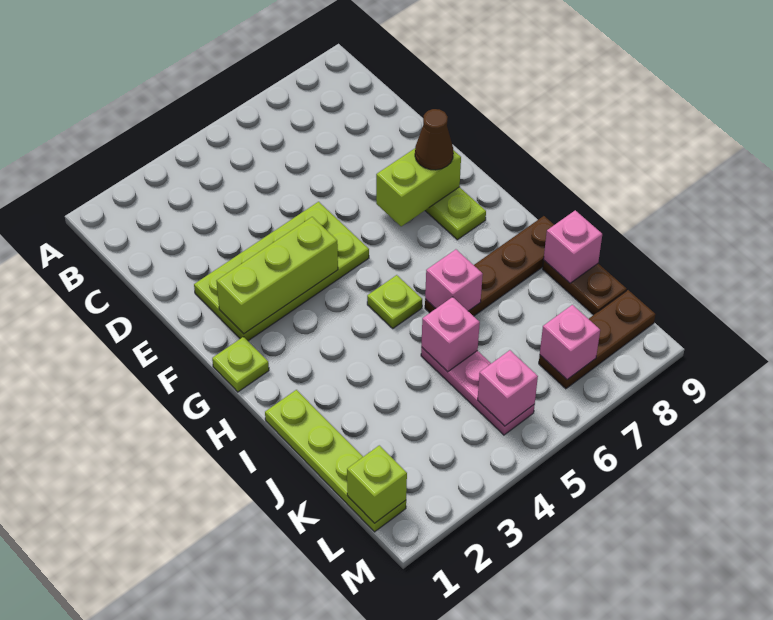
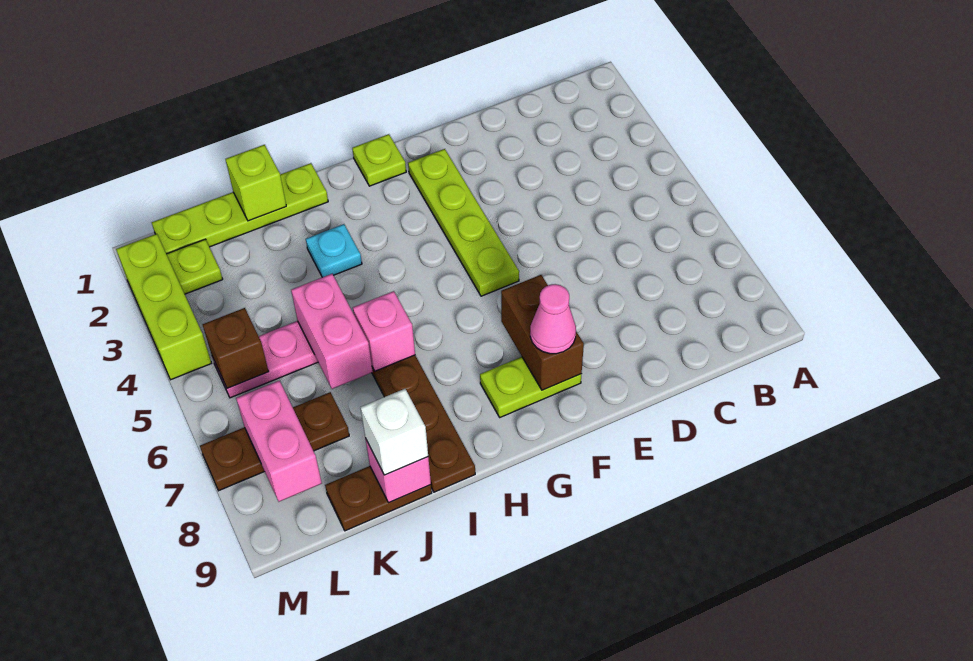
lime 2x4 plate [194,202,369,341] -> lime 1x4 plate [408,149,519,296]
lime 1x3 brick [217,217,338,334] -> lime 1x3 brick moved to [116,234,211,380]
lime 1x2 brick [376,149,461,226] -> brown 1x2 brick [501,275,584,390]
brown 1x1 cone [415,109,453,170] -> pink 1x1 cone [530,284,576,354]
lime 1x1 plate [367,275,422,328] -> lime 1x1 plate moved to [166,239,223,294]
none -> cyan 1x1 plate [306,224,362,277]
pink 1x1 brick [421,297,480,372] -> pink 1x2 brick [291,274,373,389]
none -> white 1x1 brick [360,389,428,475]
lime 1x1 brick [347,445,407,523] -> lime 1x1 brick moved to [225,145,286,221]
pink 1x1 brick [478,350,538,426] -> brown 1x1 brick [203,308,269,388]
brown 1x3 plate [539,290,656,389] -> brown 1x3 plate turned to [200,392,349,491]
pink 1x1 brick [540,305,600,379] -> pink 1x2 brick [236,381,322,502]

